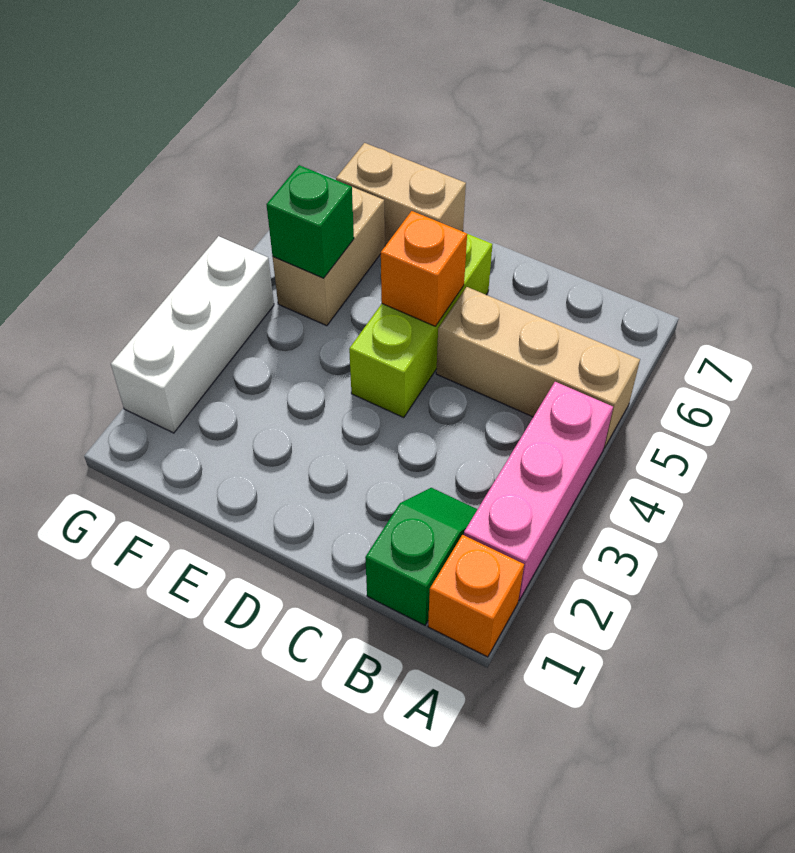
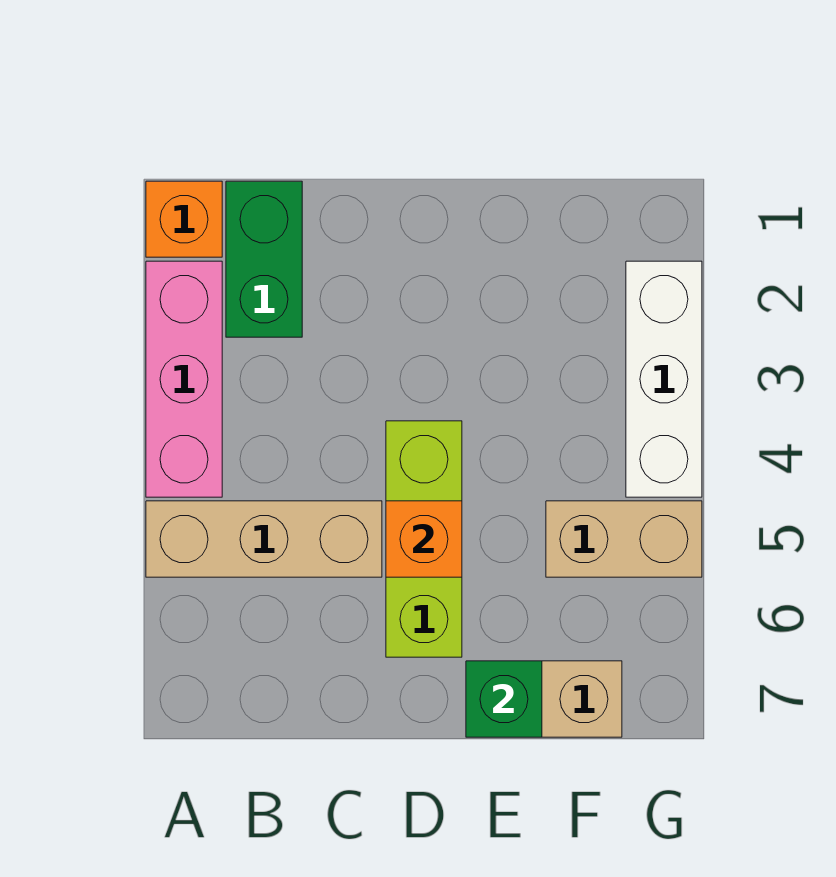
green 1x2 slope [365,488,478,625] -> green 1x2 brick [226,181,302,337]
tan 1x2 brick [273,187,385,326] -> tan 1x2 brick turned to [546,501,702,577]
green 1x1 brick [267,165,354,278] -> green 1x1 brick moved to [466,661,542,737]

